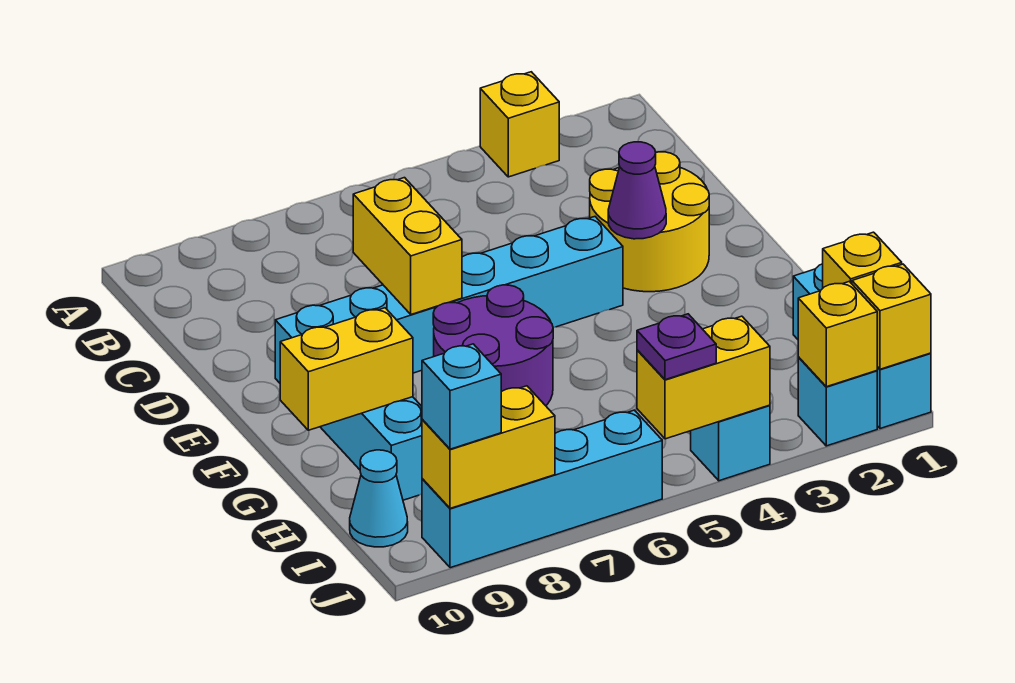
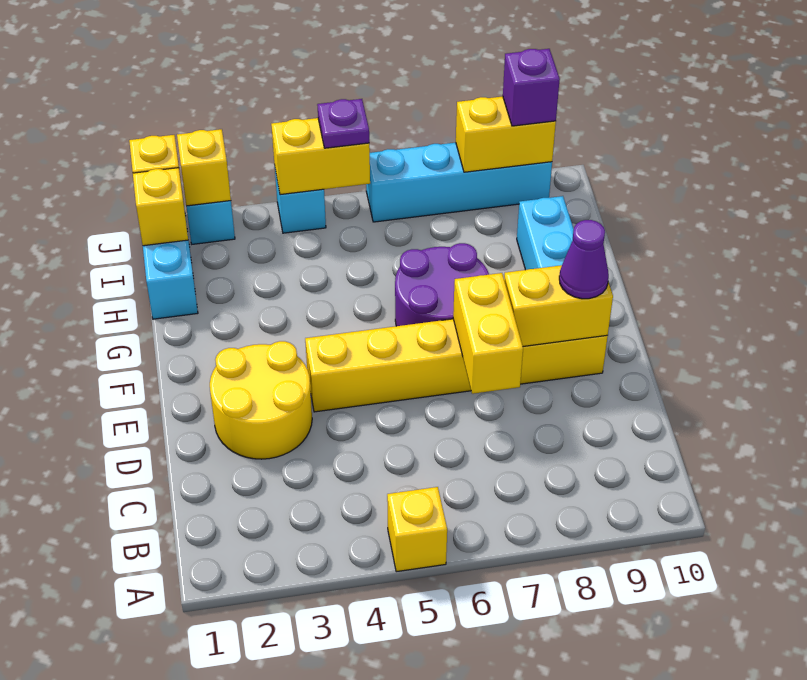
yellow 1x1 brick [480,72,559,177] -> yellow 1x1 brick moved to [387,487,447,572]
purple 1x1 cone [608,142,666,239] -> purple 1x1 cone moved to [559,220,609,299]
cyan 1x6 brick [275,217,623,383] -> yellow 1x6 brick [305,319,608,412]
yellow 1x2 brick [280,308,413,430] -> yellow 1x2 brick moved to [504,265,613,346]
cyan 1x1 cone [350,450,408,547] -> none
cyan 1x1 brick [422,344,501,449] -> purple 1x1 brick [503,49,560,126]

